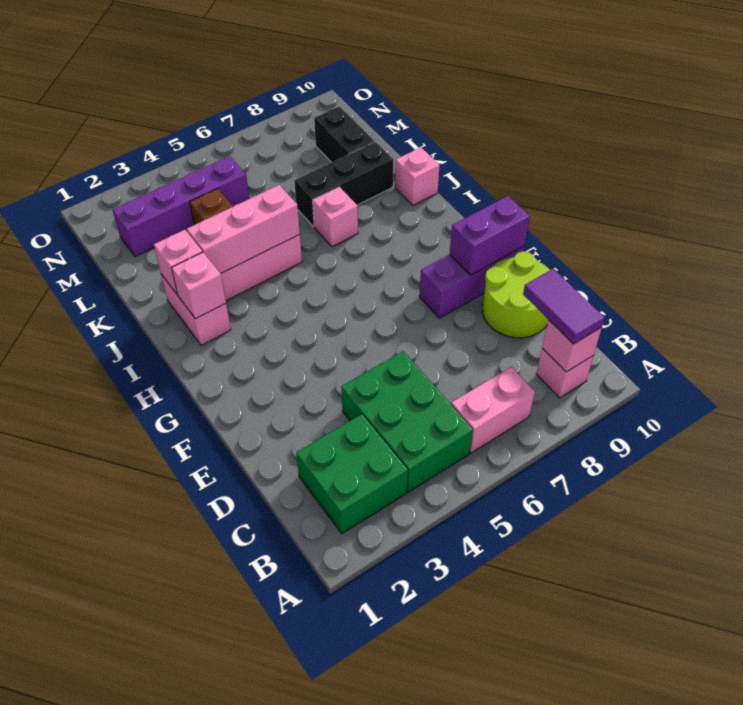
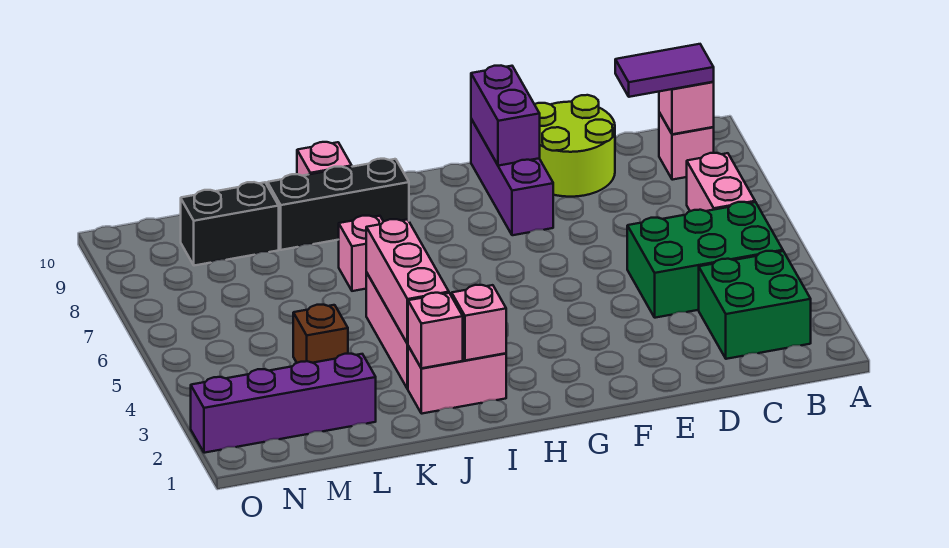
black 1x3 brick [294,142,393,227] -> black 1x3 brick turned to [267,159,409,250]
purple 1x4 brick [113,156,249,257] -> purple 1x4 brick turned to [191,354,376,453]

